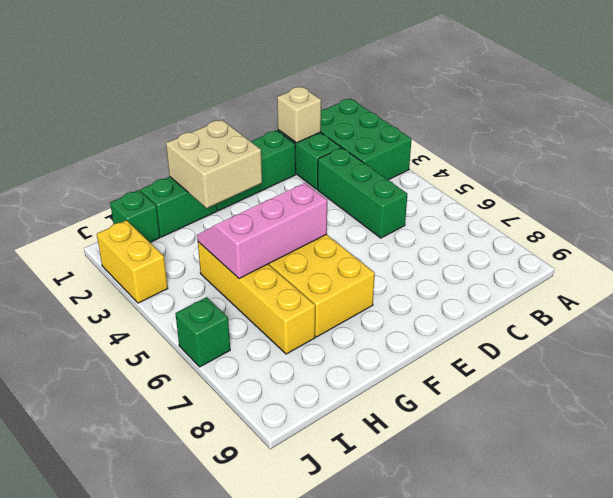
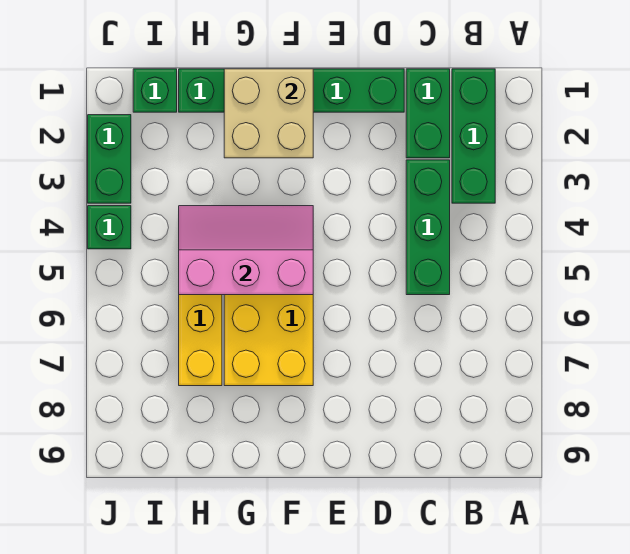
green 2x3 brick [321,99,412,180] -> green 1x3 brick [452,69,495,203]
tan 1x1 brick [277,87,321,143] -> none
yellow 1x2 brick [97,220,168,303] -> green 1x2 brick [88,115,131,203]
green 1x1 brick [175,297,230,367] -> green 1x1 brick moved to [88,206,131,249]

